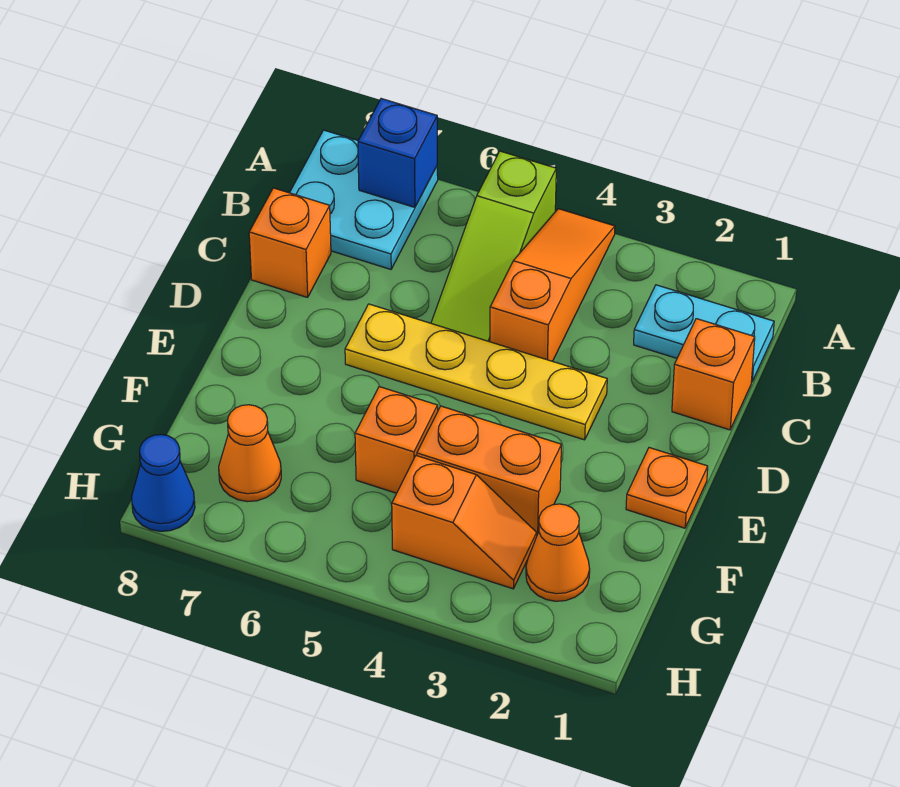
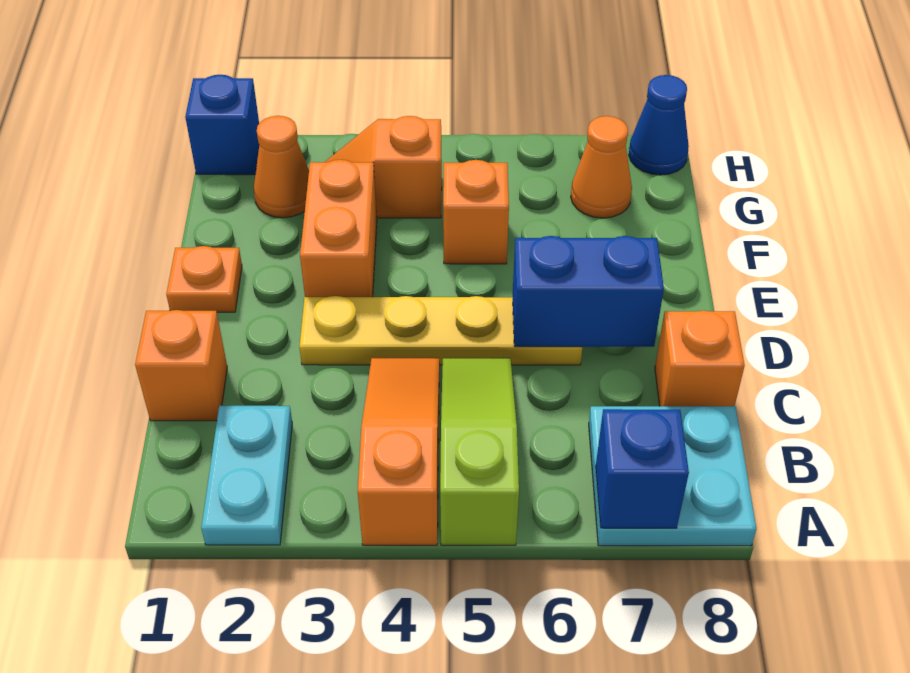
orange 1x3 slope [490,209,615,361] -> orange 1x3 slope turned to [358,357,439,545]
cyan 1x2 plate [634,285,774,382] -> cyan 1x2 plate turned to [201,406,292,545]
none -> blue 1x2 brick [513,236,664,347]
orange 1x2 brick [417,406,561,534] -> orange 1x2 brick turned to [300,160,377,297]
none -> blue 1x1 brick [185,75,259,175]

